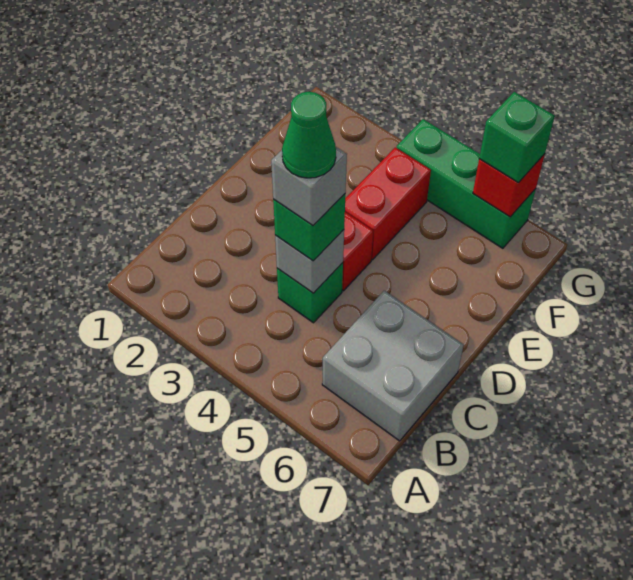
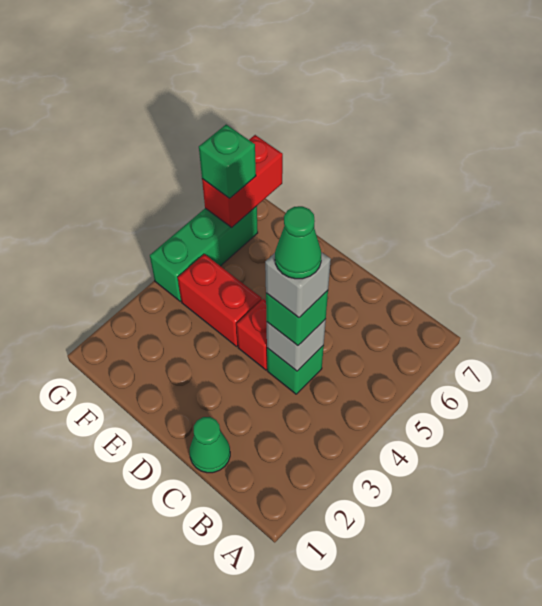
grey 2x2 brick [322,291,464,441] -> none
none -> green 1x1 cone [190,417,230,473]
red 1x1 brick [473,154,545,217] -> red 1x2 brick [202,135,283,228]

